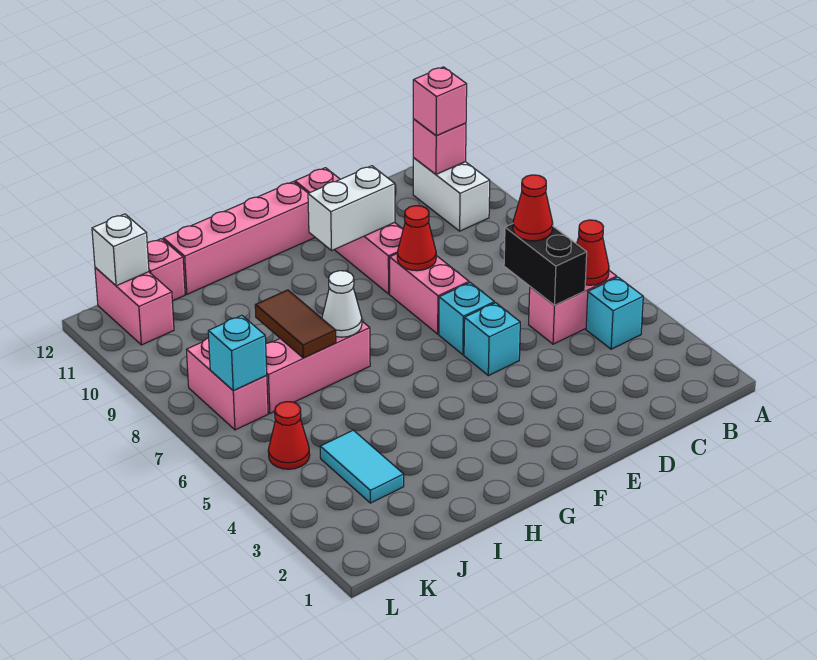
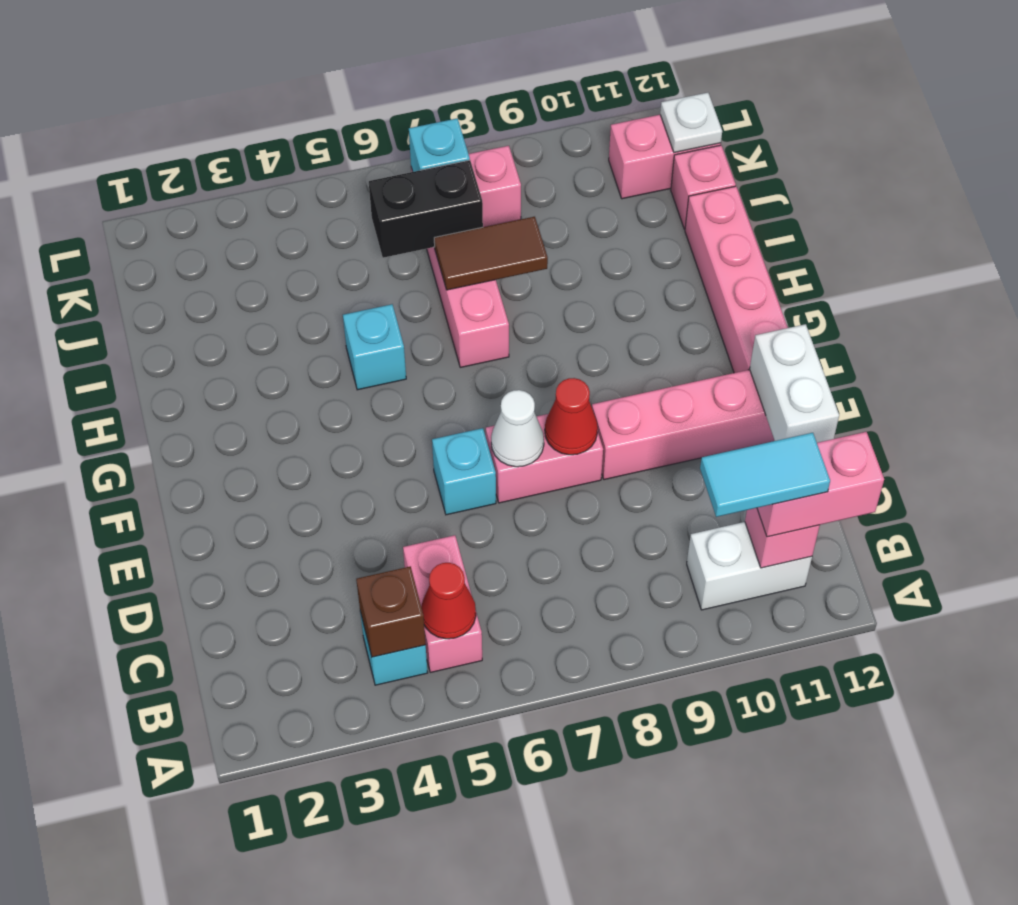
none -> brown 1x1 brick [356,566,426,657]
pink 1x1 brick [413,67,467,136] -> pink 1x2 brick [757,432,884,537]
black 1x2 brick [504,224,587,305] -> black 1x2 brick moved to [369,160,483,258]
red 1x1 cone [513,175,553,241] -> none
cyan 1x1 brick [464,303,520,376] -> cyan 1x1 brick moved to [343,304,406,390]
white 1x2 brick [308,166,395,250] -> white 1x2 brick moved to [750,324,839,443]
white 1x1 cone [322,271,362,337] -> white 1x1 cone moved to [491,390,544,467]
cyan 1x2 tile [320,430,404,503] -> cyan 1x2 tile moved to [700,433,830,517]
red 1x1 cone [268,402,310,469] -> none
white 1x1 brick [92,214,149,286] -> white 1x1 plate [660,93,722,153]

